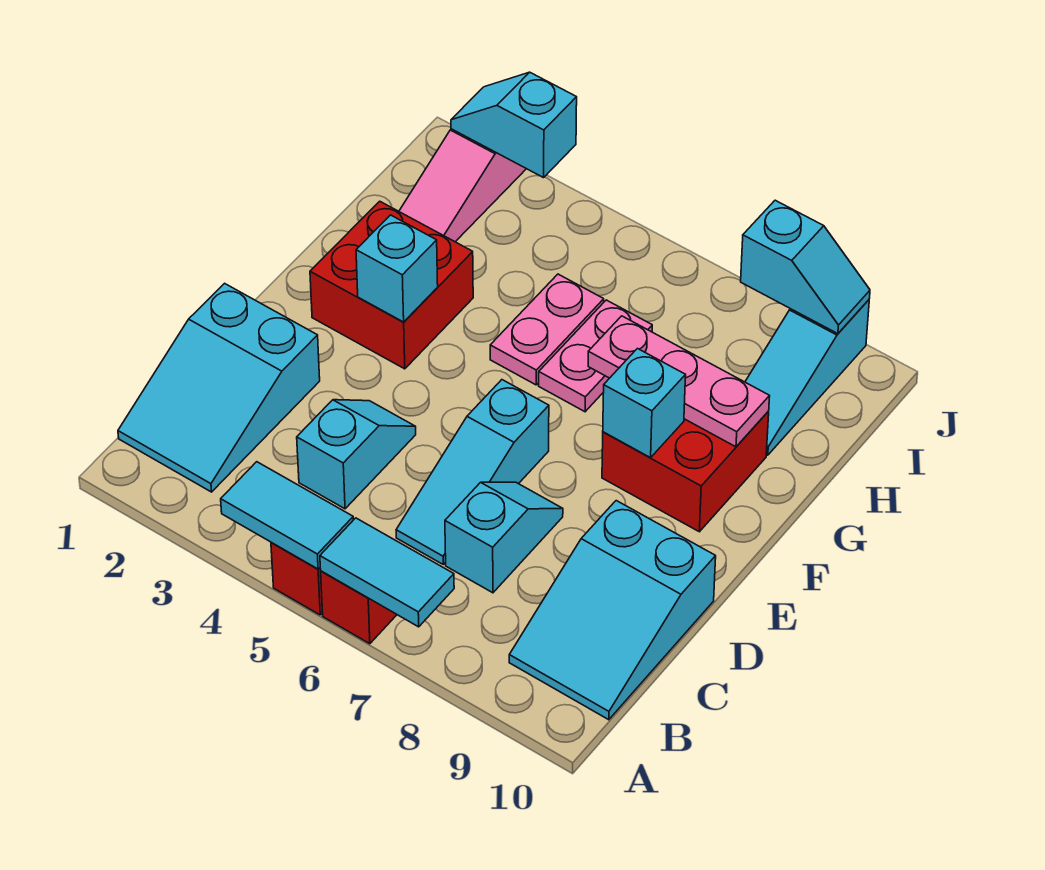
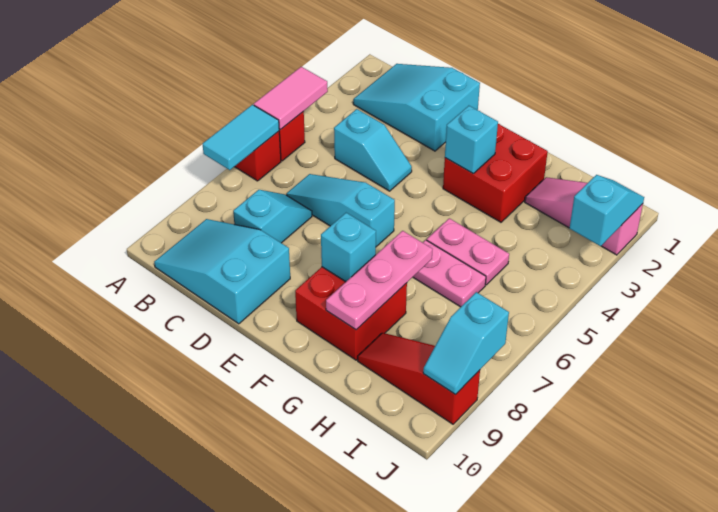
cyan 1x2 tile [221,462,353,569] -> pink 1x2 tile [254,67,328,130]
cyan 1x2 slope [445,482,563,593] -> cyan 1x2 slope turned to [233,190,312,243]
cyan 1x3 slope [745,300,869,455] -> red 1x3 slope [358,333,480,424]

